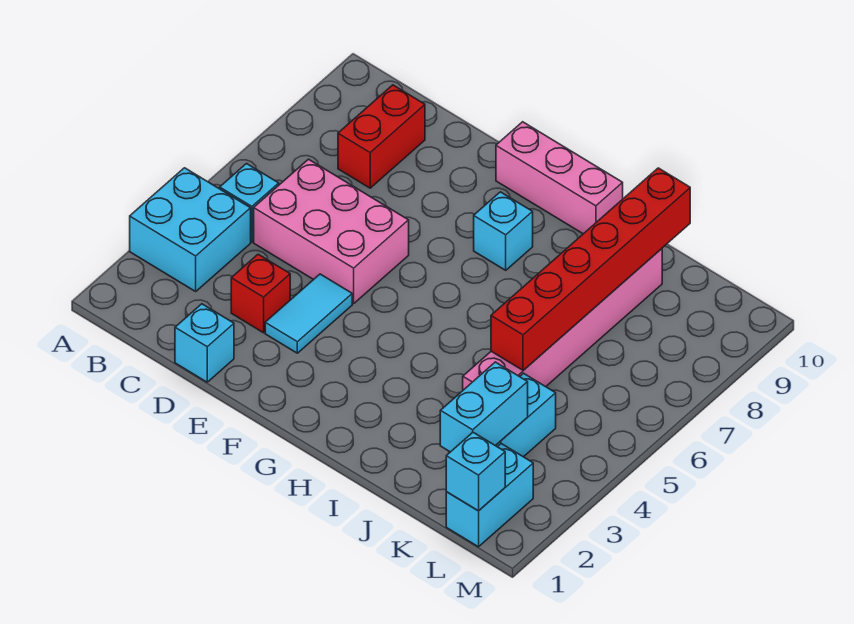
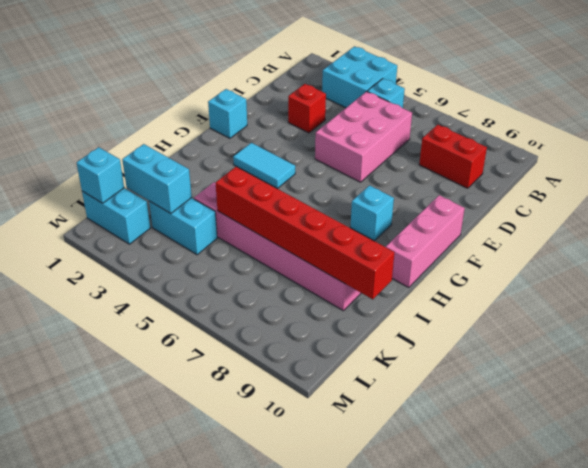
cyan 1x1 brick [175,304,234,382] -> cyan 1x1 brick moved to [208,89,247,138]
cyan 1x2 tile [265,274,352,353] -> cyan 1x2 tile moved to [233,143,295,189]

